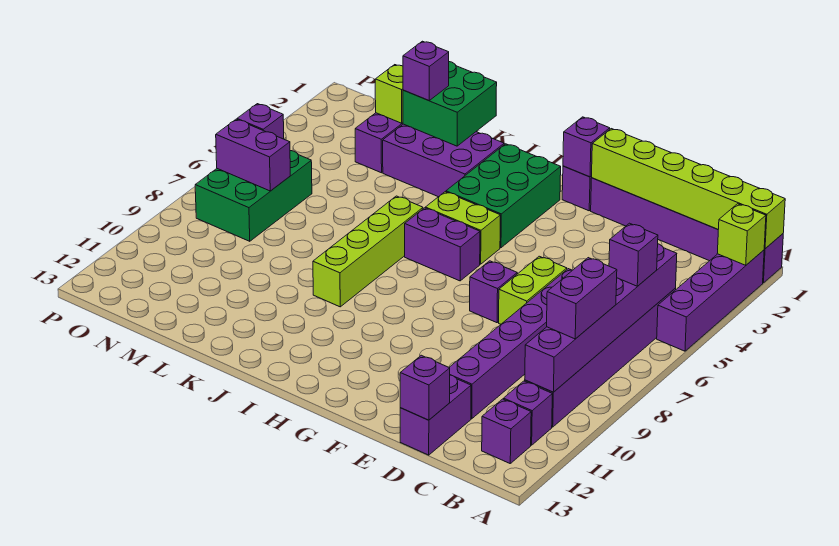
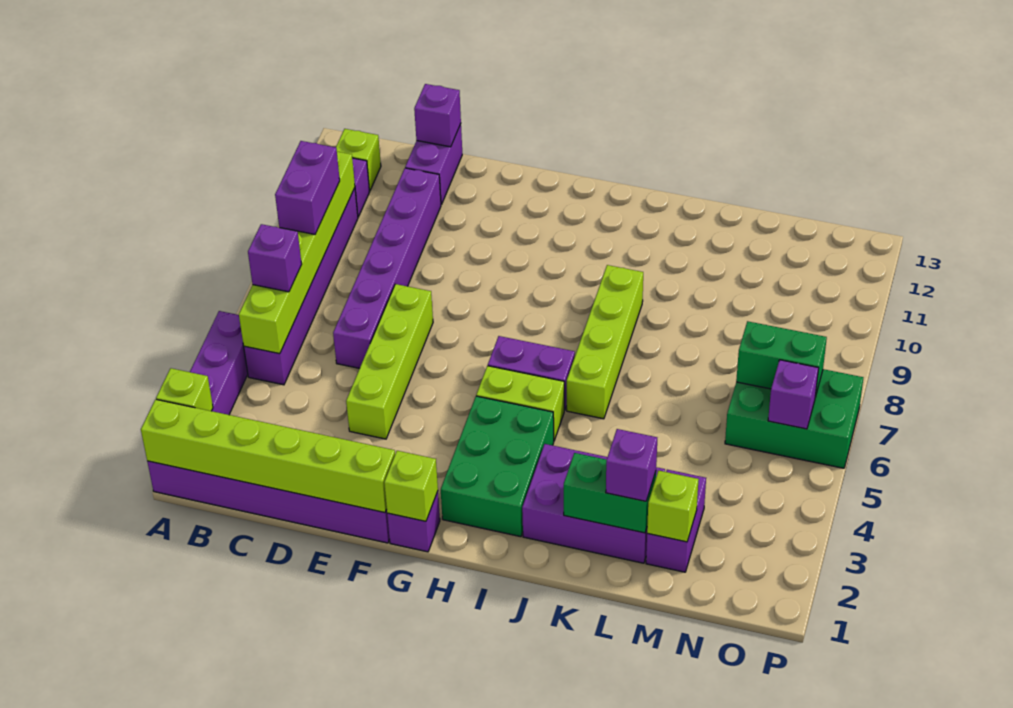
purple 1x6 brick [525,244,677,392] -> lime 1x6 brick [239,152,355,354]
purple 1x1 brick [482,399,531,463] -> lime 1x1 brick [336,129,381,191]
lime 1x2 brick [499,256,567,324] -> lime 1x4 brick [346,284,433,439]
purple 1x1 brick [470,261,517,323] -> none
purple 1x1 brick [563,117,610,177] -> lime 1x1 brick [384,451,438,521]
green 2x2 brick [403,62,497,146] -> green 1x2 brick [564,453,656,533]
green 2x3 brick [195,151,312,241] -> green 2x3 brick turned to [725,369,863,468]
purple 1x2 brick [216,119,290,191] -> green 1x2 brick [736,321,827,397]

